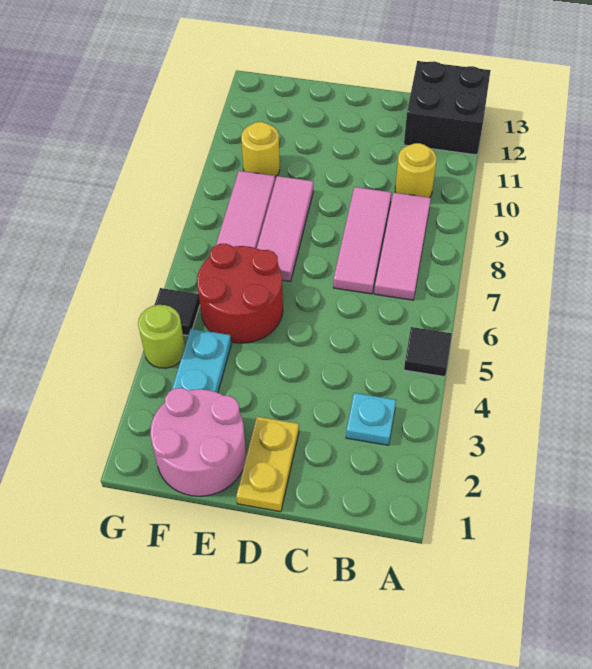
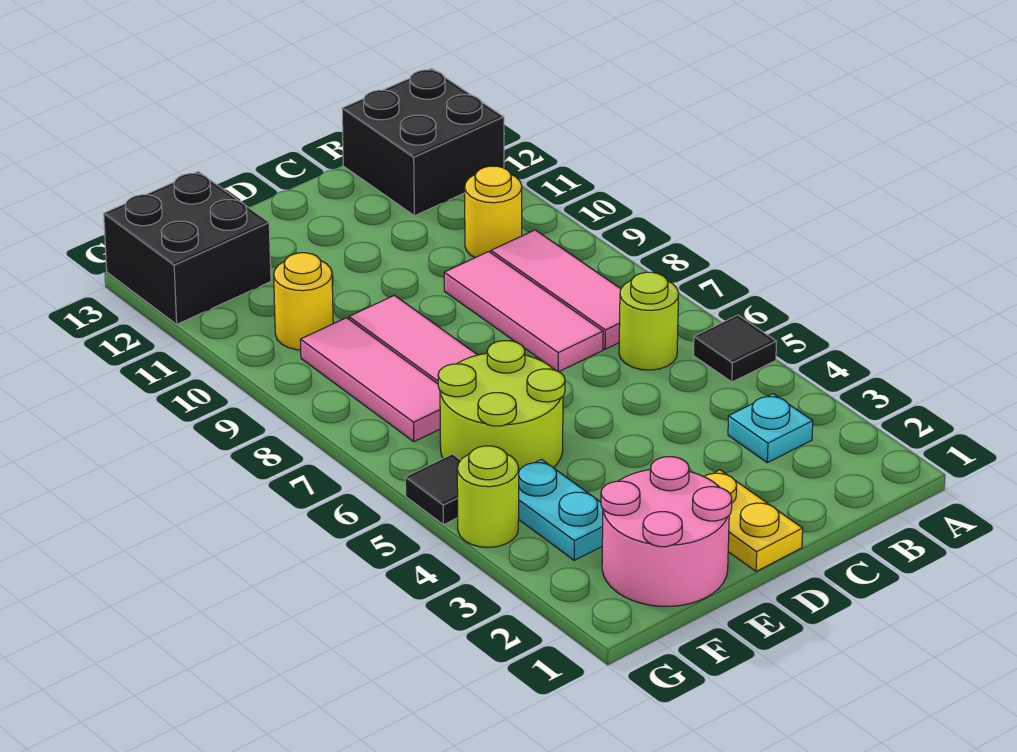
none -> lime 1x1 round brick [619,272,679,370]
red 2x2 round brick [197,244,283,343] -> lime 2x2 round brick [438,341,565,470]
none -> black 2x2 brick [104,172,271,324]

